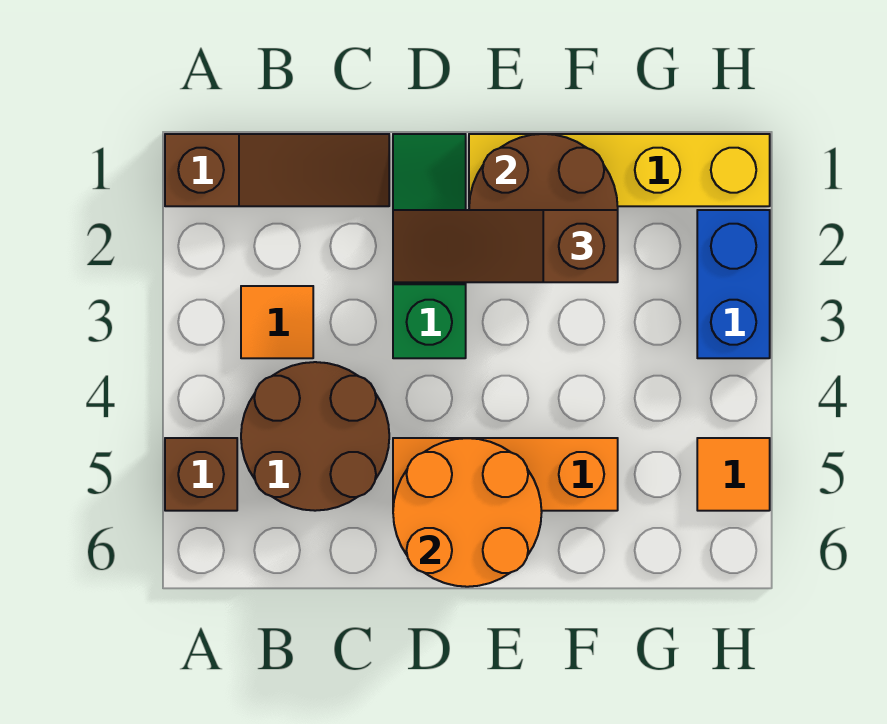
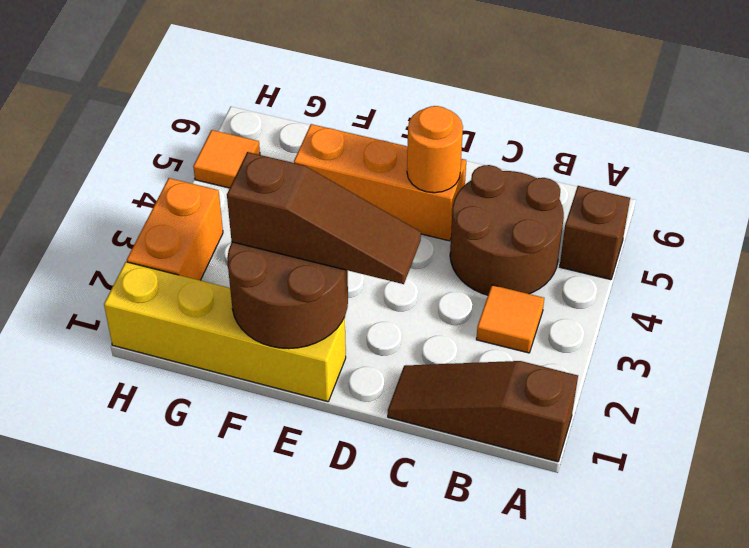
green 1x3 slope [393,134,466,358] -> none
orange 2x2 round brick [393,438,542,587] -> orange 1x1 round brick [407,106,463,193]
blue 1x2 brick [697,210,770,358] -> orange 1x2 brick [127,178,223,280]

